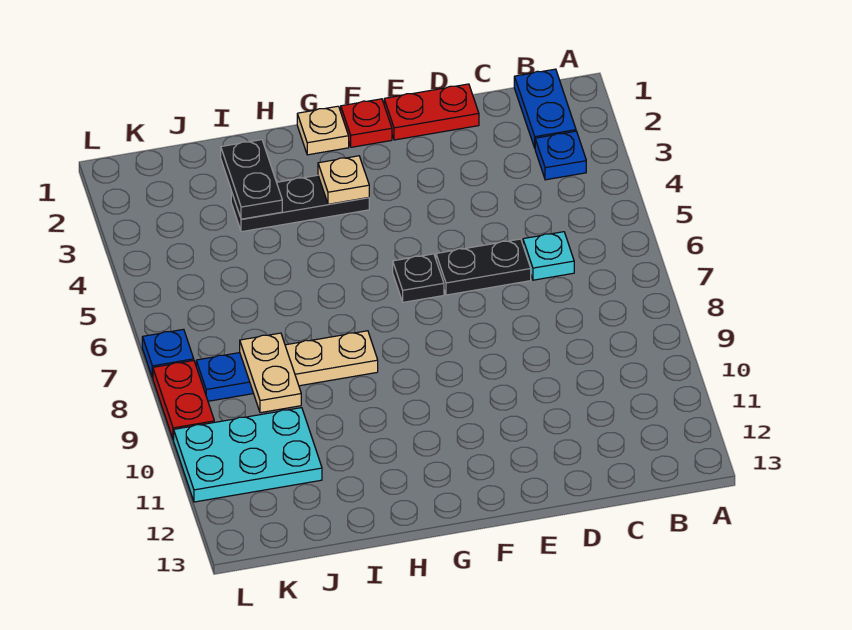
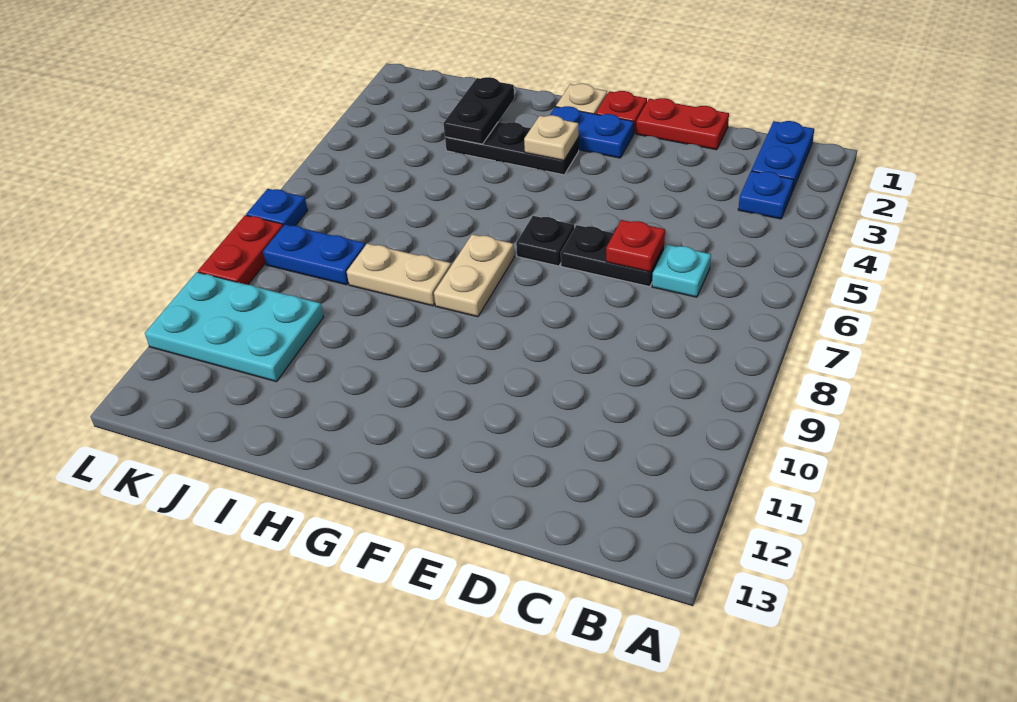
none -> red 1x1 plate [606,220,665,272]
none -> blue 1x2 plate [550,106,634,158]
tan 1x2 plate [240,333,301,413] -> tan 1x2 plate moved to [434,234,514,317]

